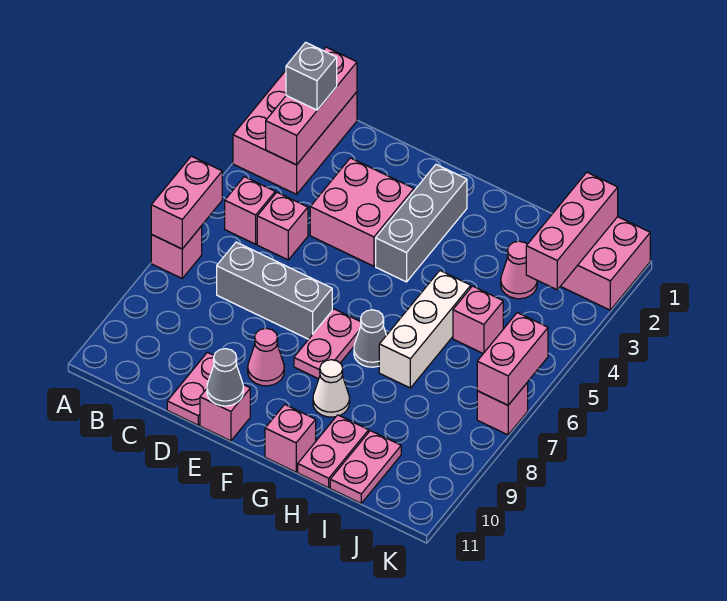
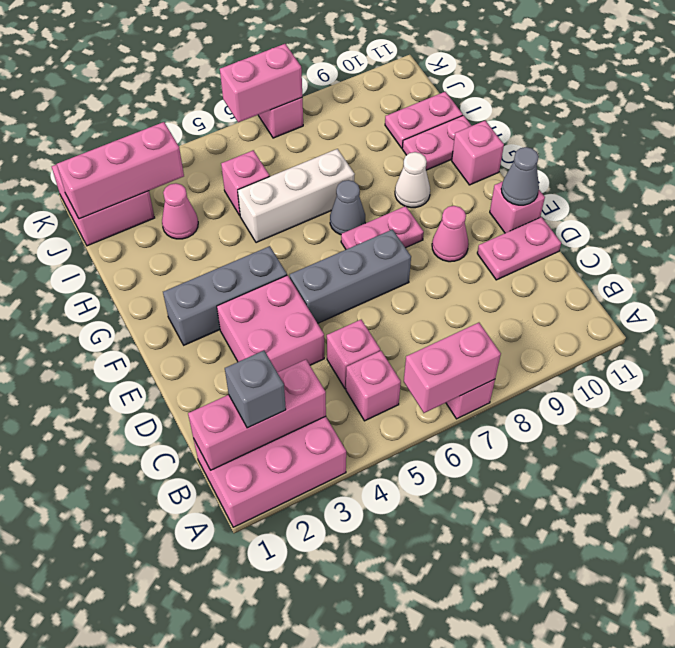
grey 1x3 brick [217,242,332,339] -> grey 1x3 brick turned to [290,230,411,323]

